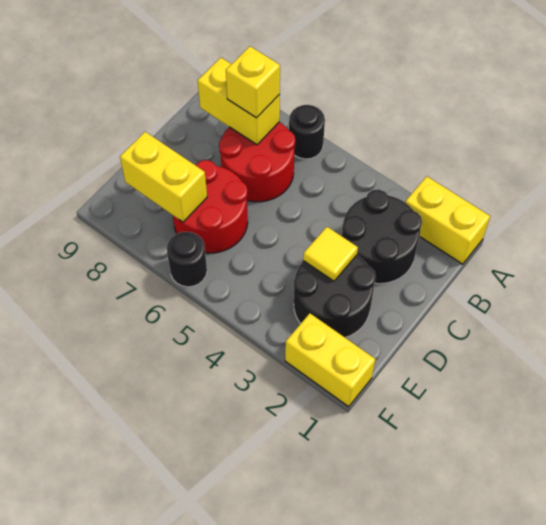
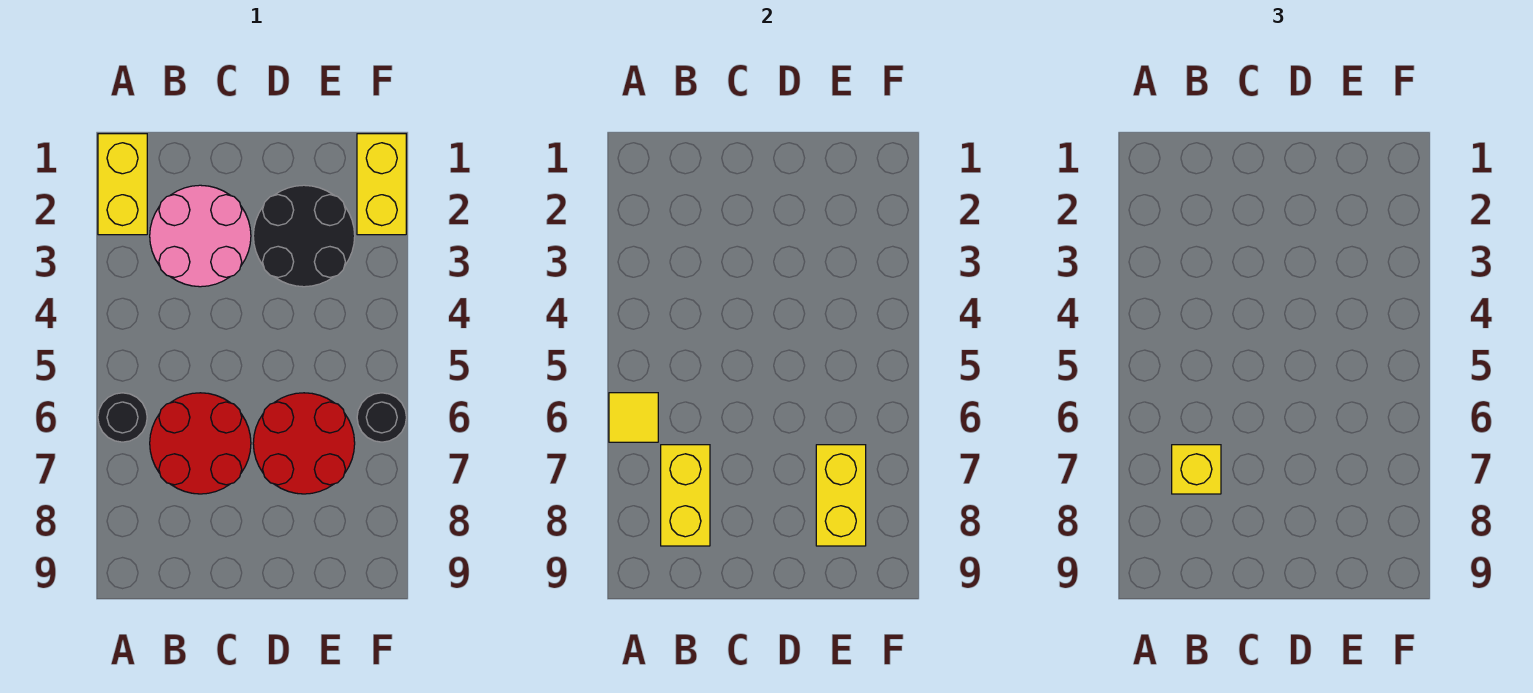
black 2x2 round brick [342,189,422,284] -> pink 2x2 round brick [150,185,251,287]
yellow 1x1 tile [303,227,358,281] -> yellow 1x1 tile moved to [609,393,658,442]

